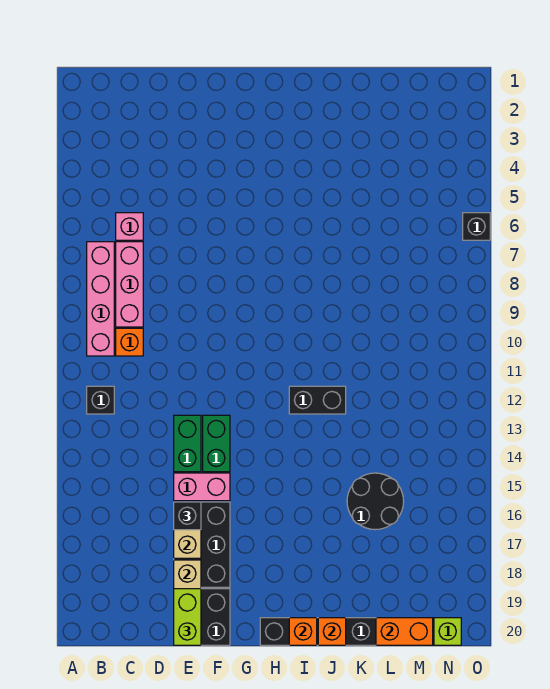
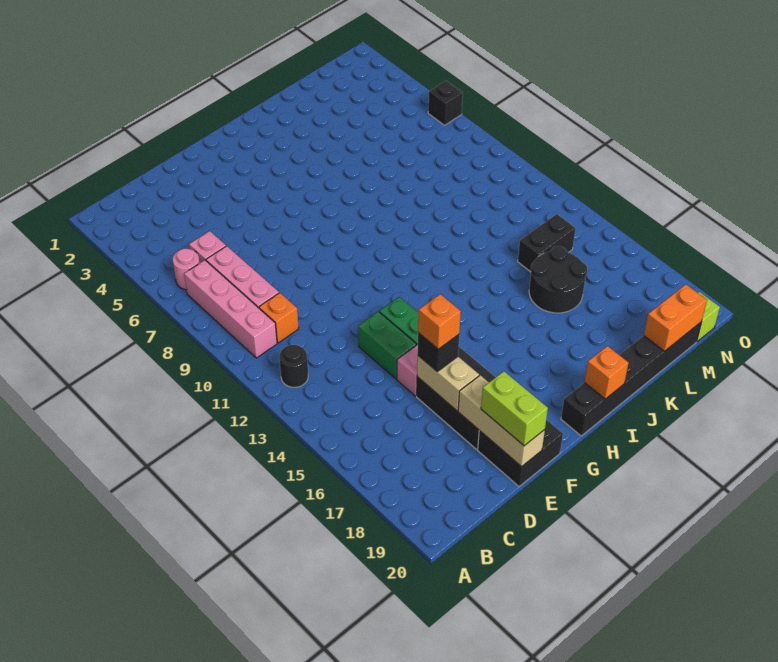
none -> pink 1x1 round brick [172,249,200,290]
black 1x1 brick [87,386,114,414] -> black 1x1 round brick [279,345,308,387]
black 1x2 brick [289,386,346,414] -> black 1x2 brick moved to [518,214,576,272]
orange 1x1 brick [318,618,346,645] -> orange 1x1 brick moved to [418,294,461,349]

